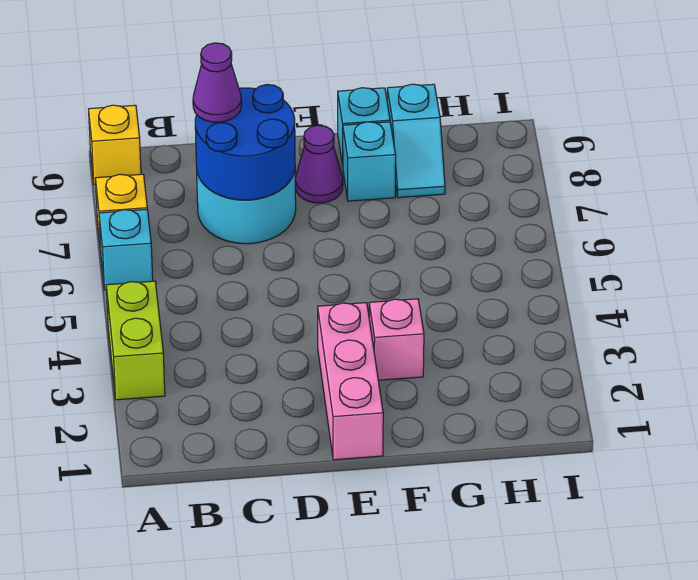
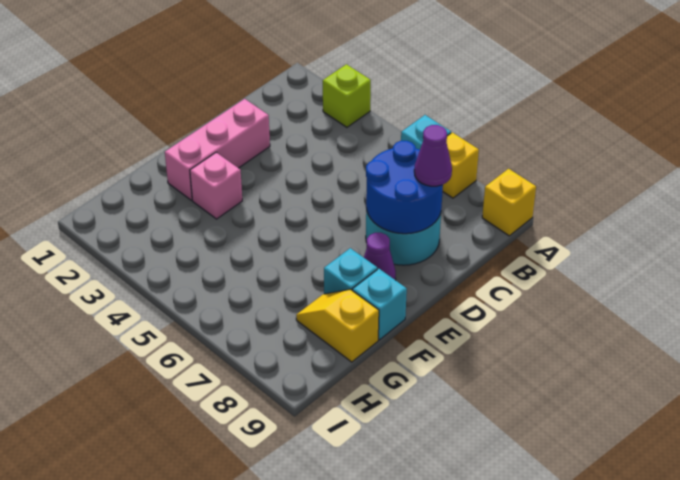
lime 1x2 brick [106,281,165,400] -> lime 1x1 brick [323,64,371,127]
pink 1x3 brick [318,303,383,460] -> pink 1x3 brick turned to [165,99,270,200]
cyan 1x2 slope [387,84,445,198] -> yellow 1x2 slope [296,289,379,362]

